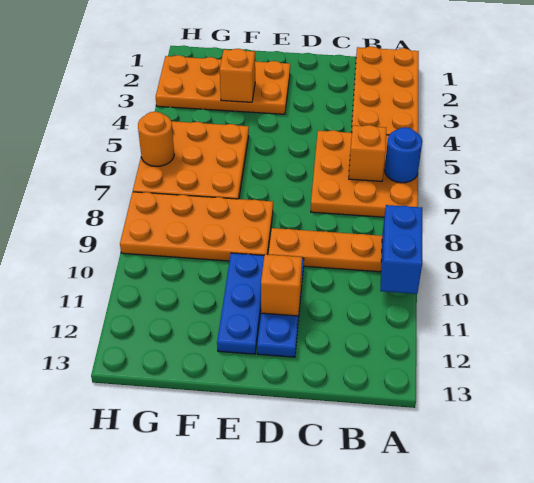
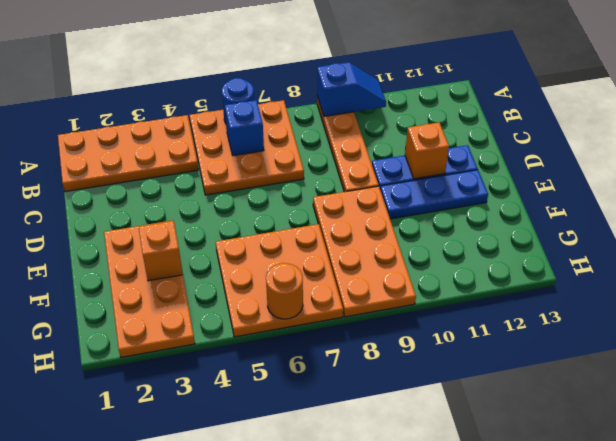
blue 1x2 brick [380,205,422,294] -> blue 1x2 slope [317,62,386,116]
orange 1x1 brick [349,125,386,181] -> blue 1x1 brick [225,100,264,156]

